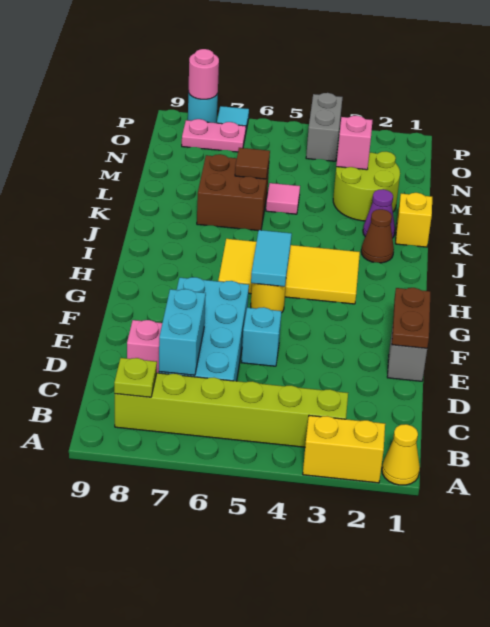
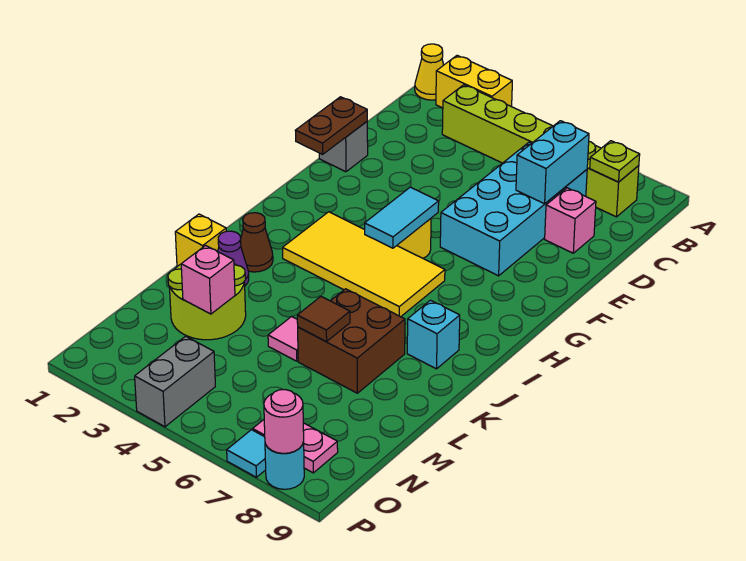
cyan 1x1 brick [241,307,282,366] -> cyan 1x1 brick moved to [407,300,460,369]

